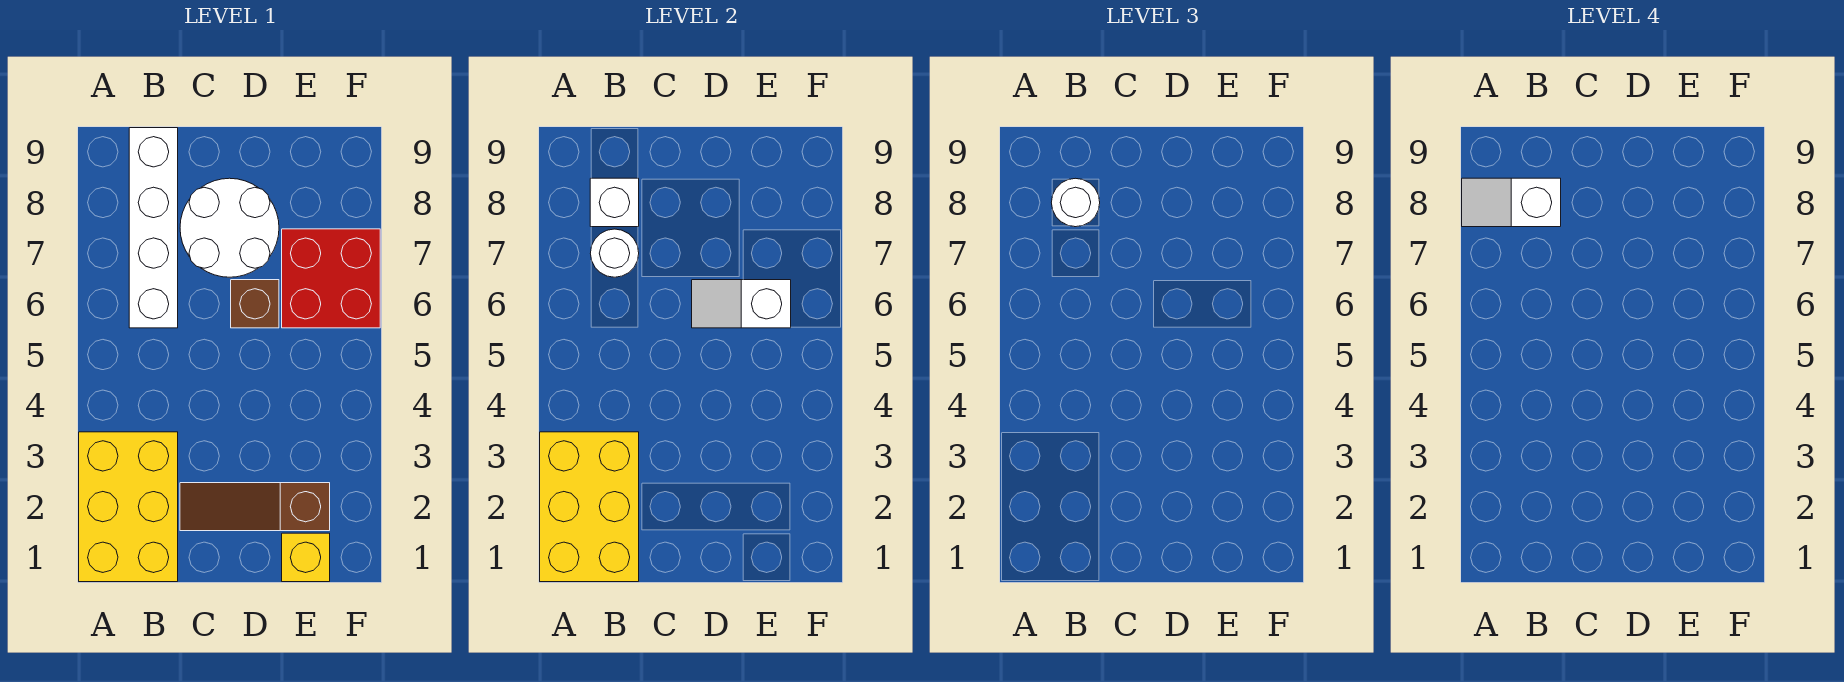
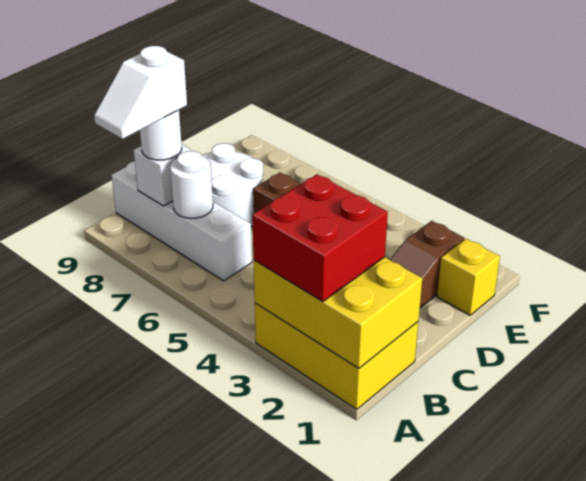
white 1x2 slope [692,280,791,328] -> none
red 2x2 brick [282,229,380,328] -> red 2x2 brick moved to [252,174,388,302]

